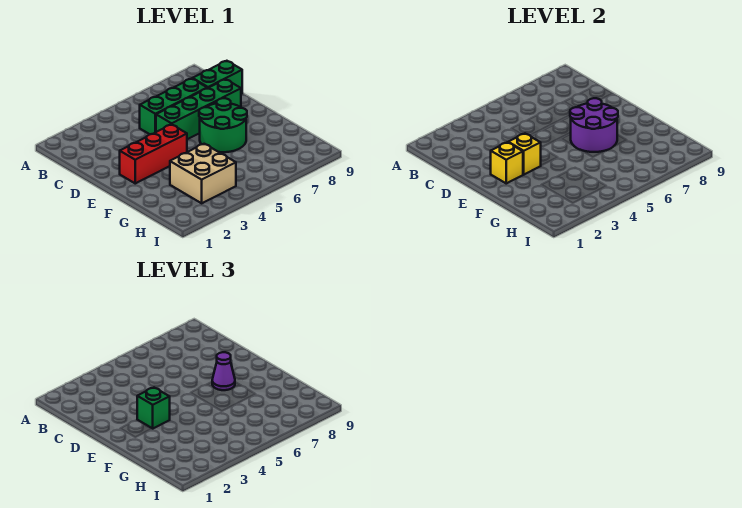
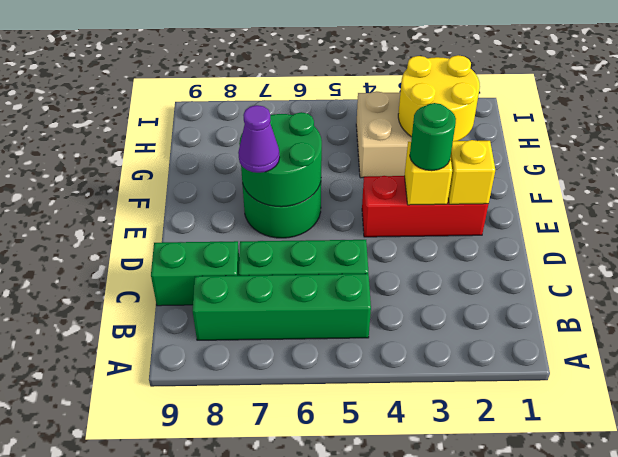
green 1x4 brick [156,79,241,139] -> green 1x4 brick moved to [192,274,371,340]
green 1x1 brick [137,388,170,428] -> green 1x1 round brick [410,103,456,171]
purple 2x2 round brick [570,98,618,152] -> green 2x2 round brick [239,112,322,207]
none -> yellow 2x2 round brick [398,55,480,141]

